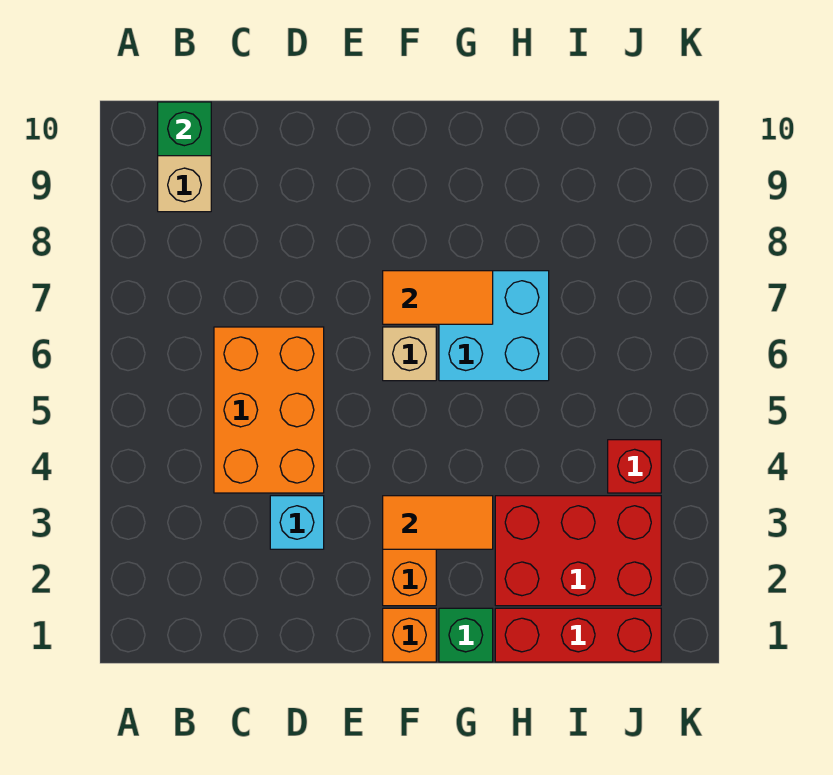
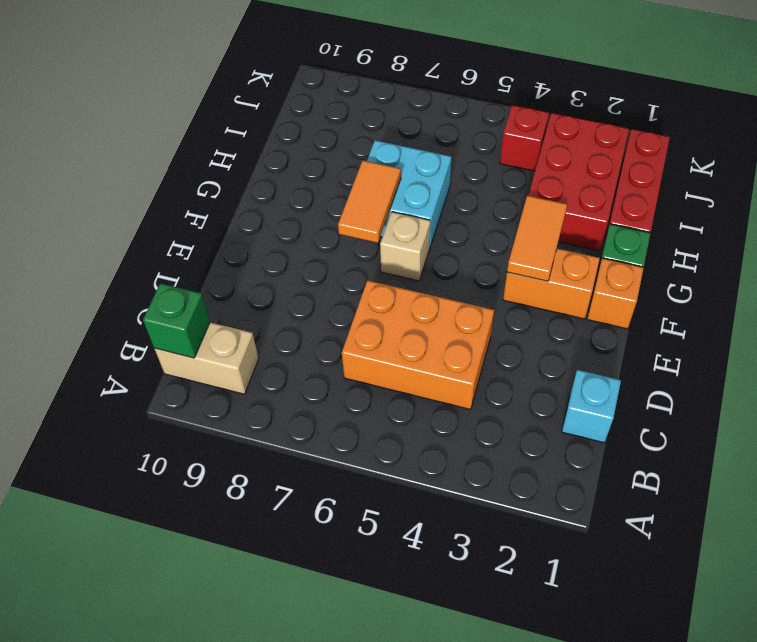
cyan 1x1 brick [270,496,324,549] -> cyan 1x1 brick moved to [562,370,621,443]

